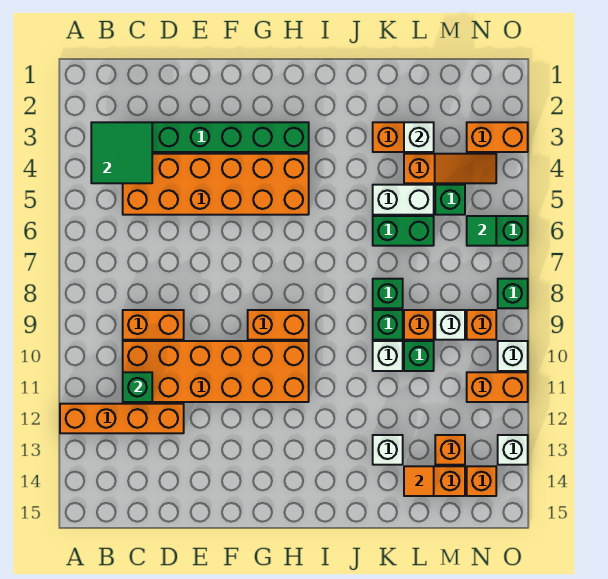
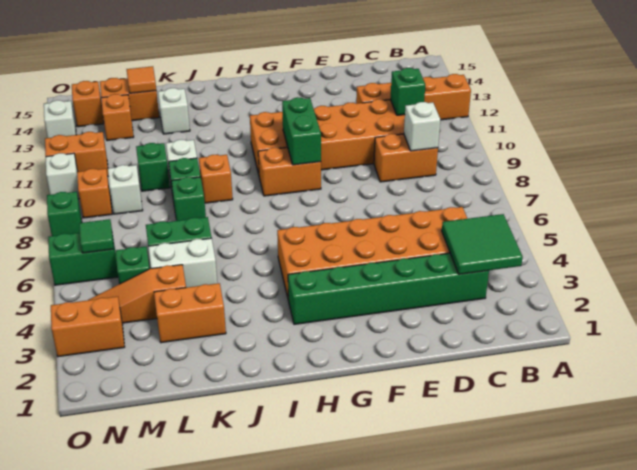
none -> green 1x2 brick [282,97,321,165]
white 1x1 brick [404,122,434,152] -> white 1x1 brick moved to [404,102,440,151]
orange 1x1 brick [404,310,434,340] -> orange 1x1 brick moved to [199,155,233,203]

